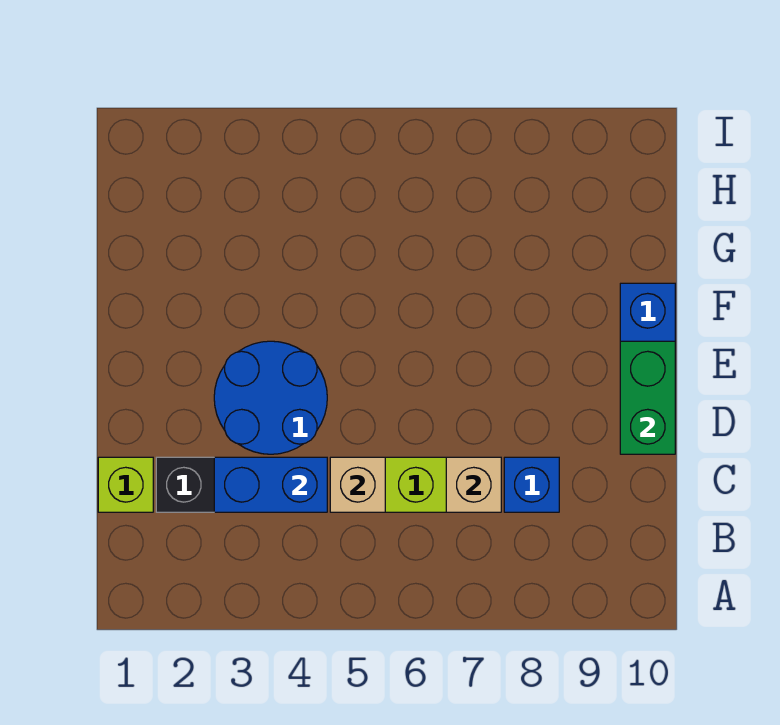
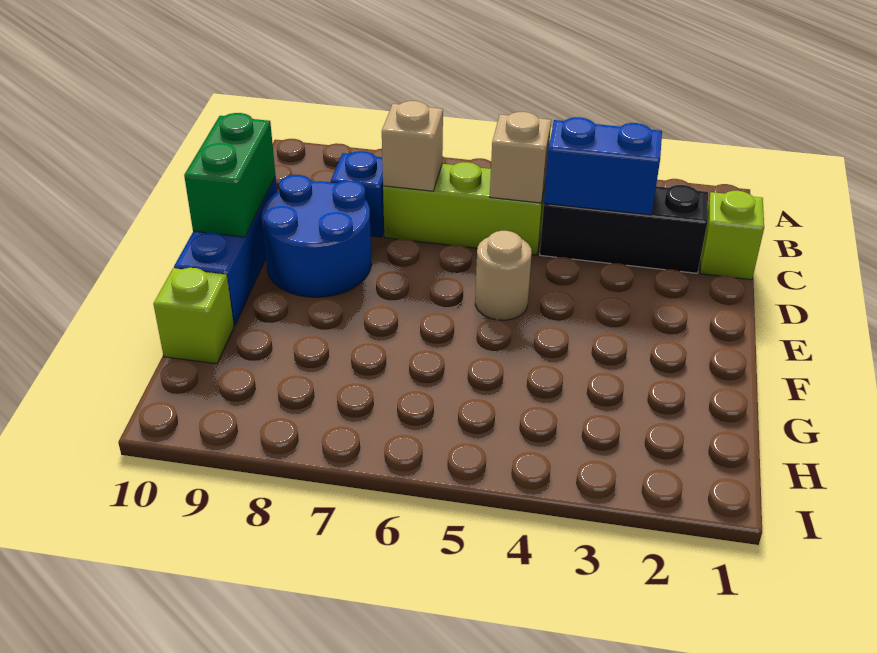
blue 2x2 round brick [214,341,327,454] -> blue 2x2 round brick moved to [261,175,372,297]
none -> tan 1x1 round brick [475,231,532,320]
none -> lime 1x1 brick [154,268,234,364]

